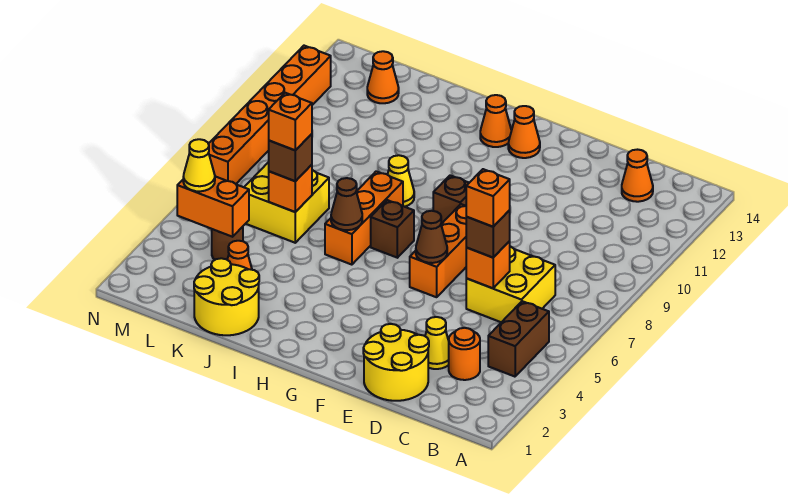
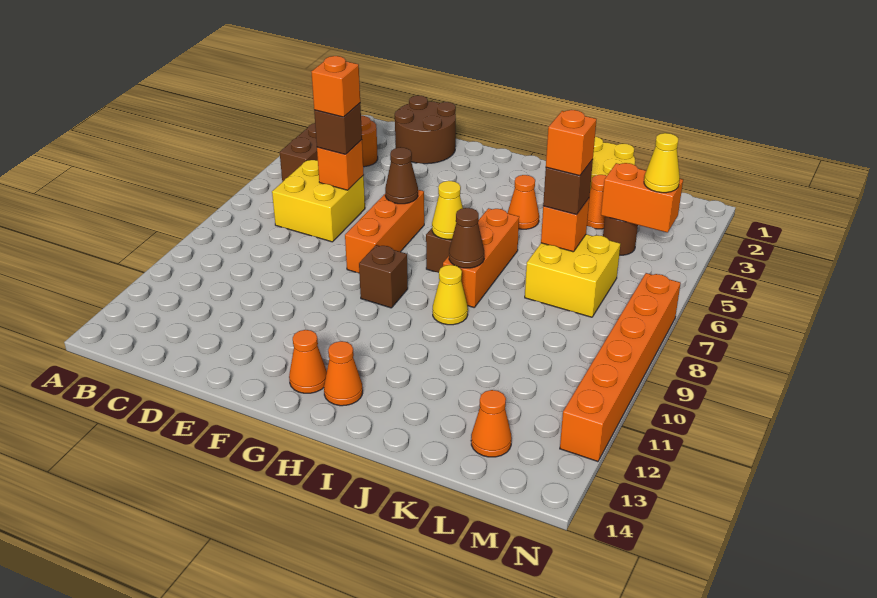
orange 1x1 cone [622,150,653,202] -> orange 1x1 cone moved to [508,175,539,229]
yellow 2x2 round brick [363,324,429,401] -> brown 2x2 round brick [395,95,456,164]
yellow 1x1 cone [425,317,449,369] -> yellow 1x1 cone moved to [432,181,463,239]
brown 1x1 cone [331,178,362,230] -> brown 1x1 cone moved to [449,208,484,268]

